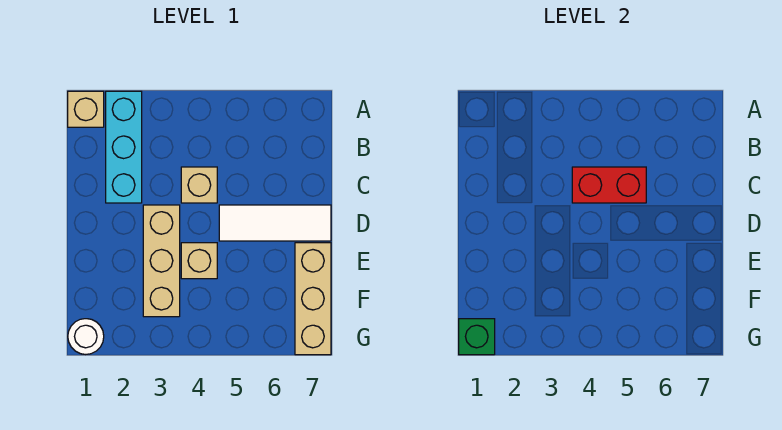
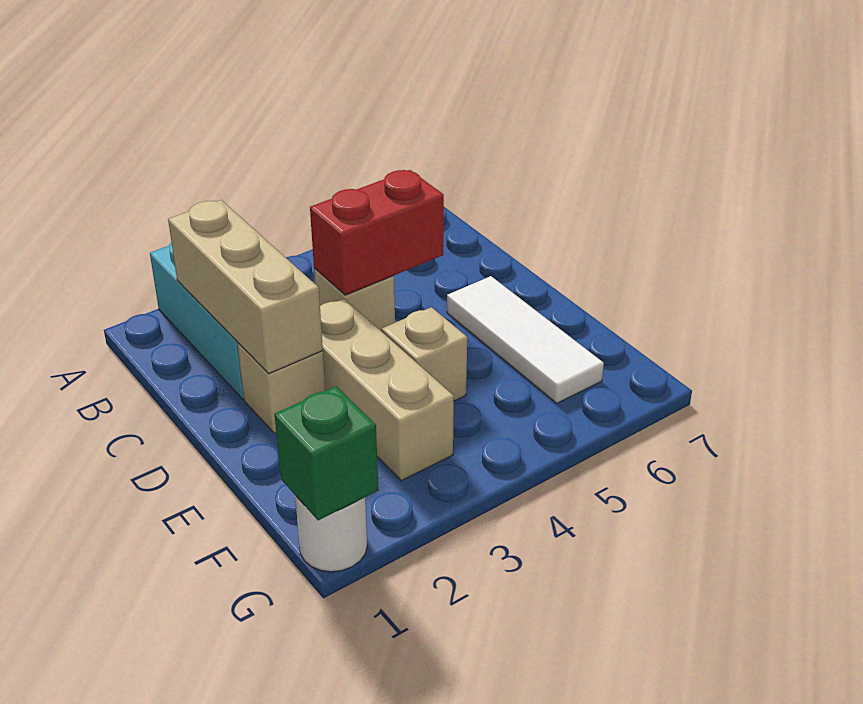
tan 1x1 brick [68,91,104,127] -> tan 1x1 brick moved to [237,343,325,433]
white 1x3 tile [219,205,331,241] -> white 1x3 tile turned to [447,276,604,403]
tan 1x3 brick [295,243,331,355] -> tan 1x3 brick moved to [168,200,323,374]

